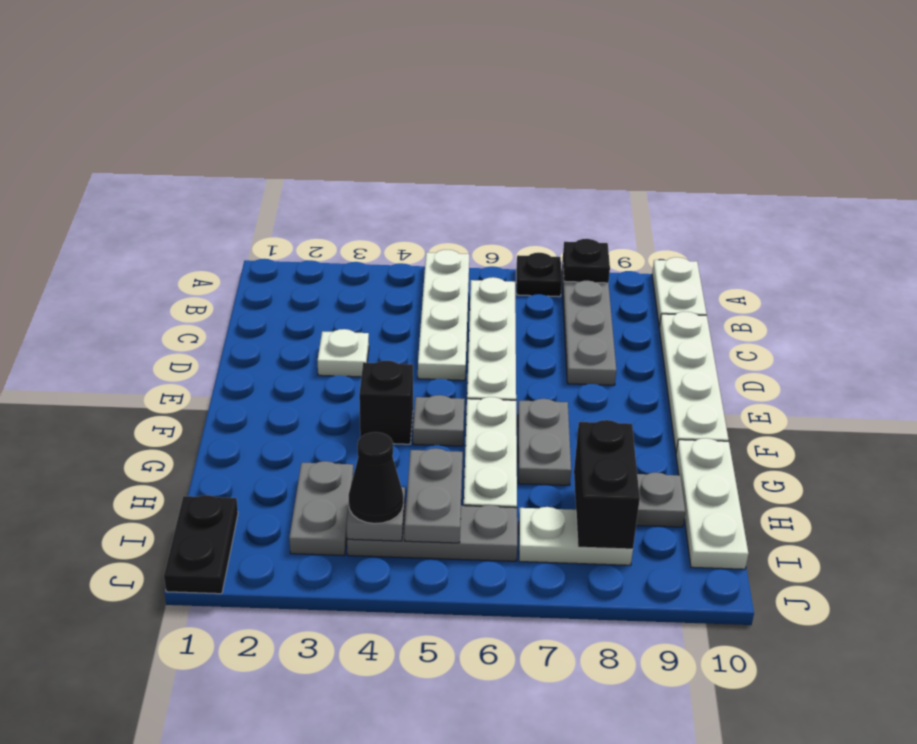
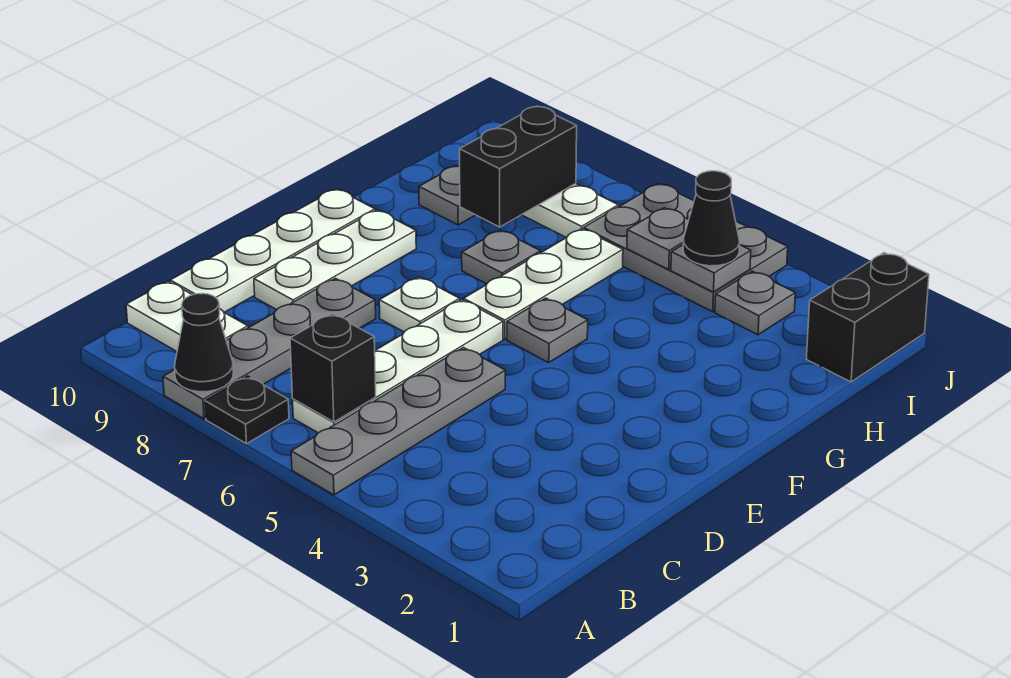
white 1x4 plate [418,250,469,380] -> grey 1x4 plate [291,348,505,495]
black 1x1 plate [563,239,610,283] -> black 1x1 cone [175,293,233,392]
white 1x2 plate [652,257,707,327] -> white 1x2 plate turned to [126,281,248,351]
white 1x1 plate [318,329,369,377] -> white 1x1 plate moved to [379,277,460,332]
black 1x1 brick [359,361,413,444] -> black 1x1 brick moved to [290,314,376,422]
grey 1x2 plate [518,399,571,485] -> grey 1x1 plate [462,230,540,284]
white 1x3 plate [676,438,748,569] -> white 1x3 plate moved to [254,210,416,310]
grey 1x2 plate [289,461,353,556] -> grey 1x1 plate [715,271,795,335]
grey 1x2 plate [405,448,463,543] -> grey 1x1 plate [627,208,689,269]
black 1x2 plate [164,495,238,594] -> black 1x2 brick [806,253,929,382]
grey 1x3 plate [347,504,517,561] -> grey 2x3 plate [584,184,788,312]

